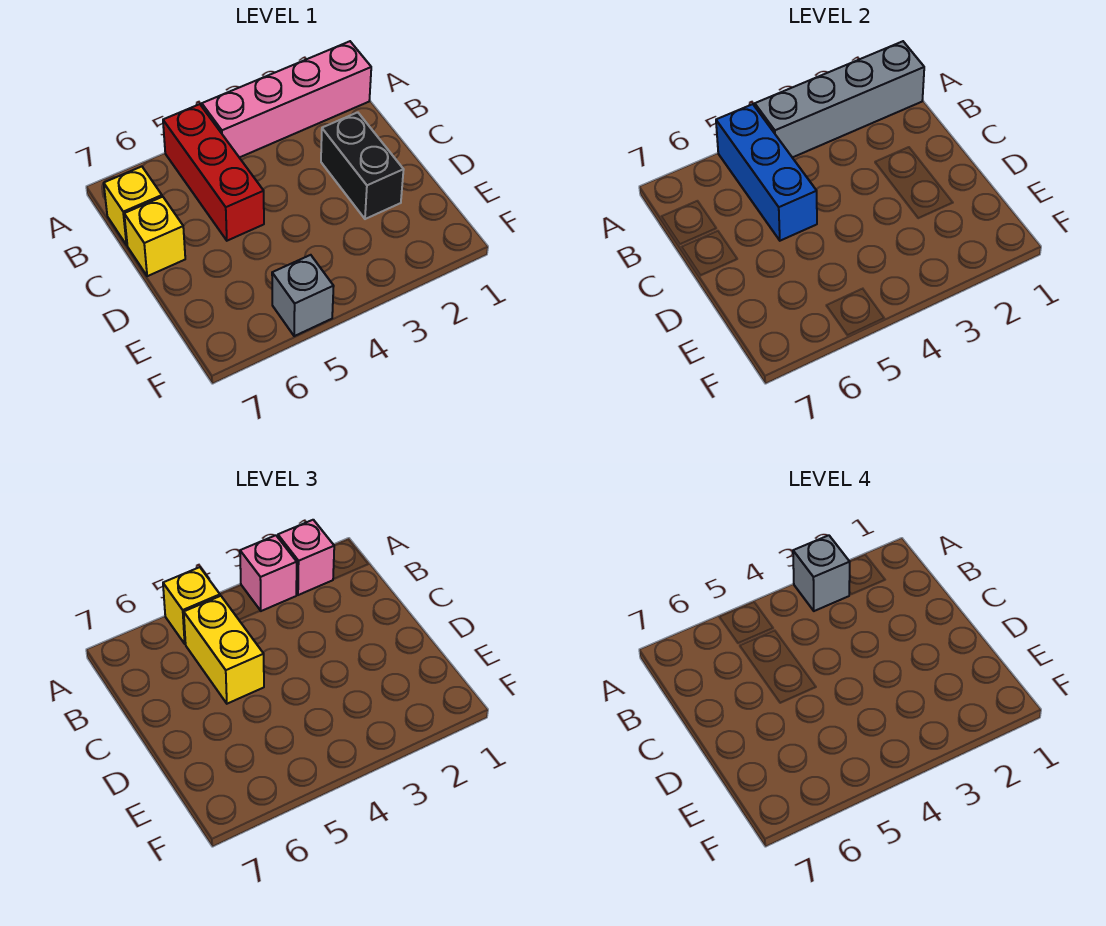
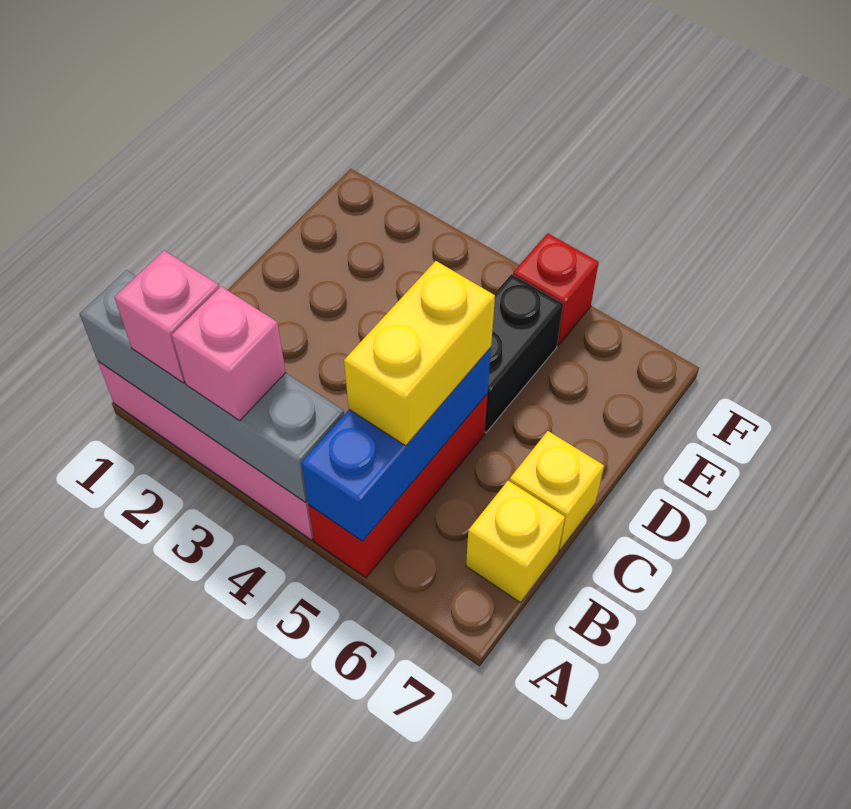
grey 1x1 brick [793,535,850,611] -> none
yellow 1x1 brick [163,567,220,644] -> none
black 1x2 brick [321,112,404,219] -> black 1x2 brick moved to [485,274,563,432]
grey 1x1 brick [272,255,334,336] -> red 1x1 brick [513,233,599,345]

